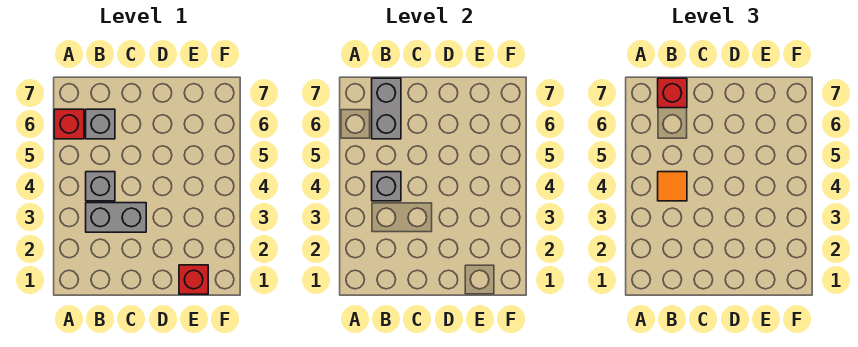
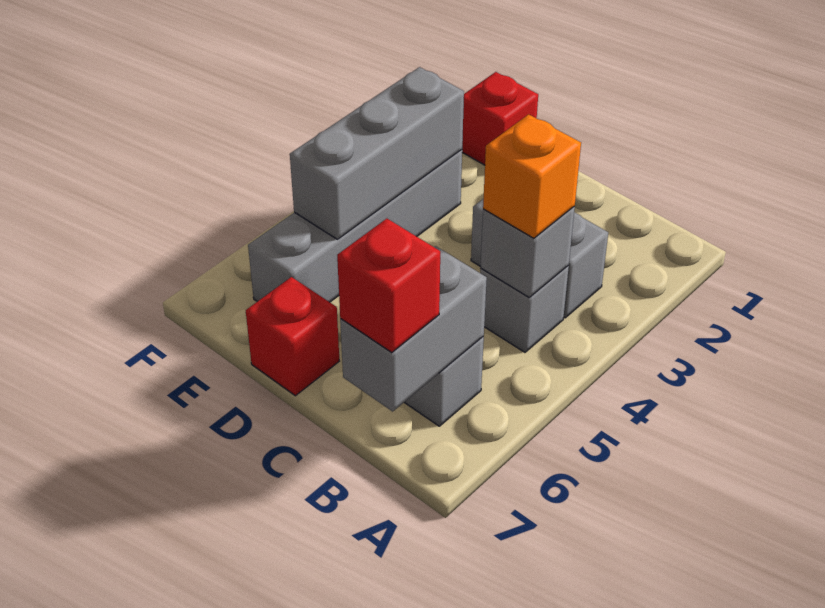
red 1x1 brick [54,109,84,139] -> red 1x1 brick moved to [246,277,339,396]
orange 1x1 tile [658,172,687,201] -> orange 1x1 brick [483,114,581,238]
none -> grey 1x4 brick [248,150,462,302]
none -> grey 1x3 brick [290,67,464,239]

